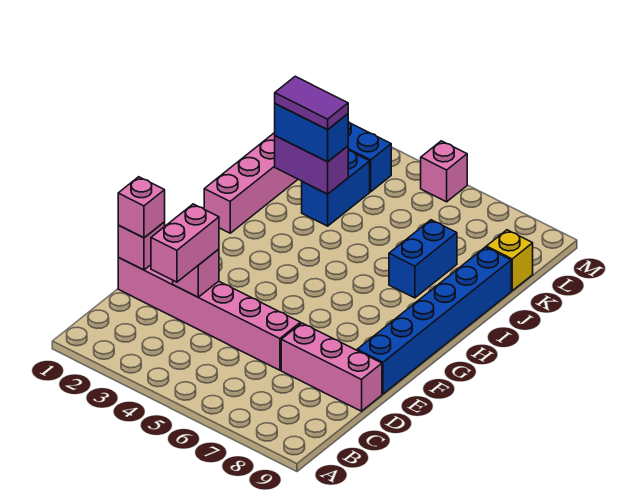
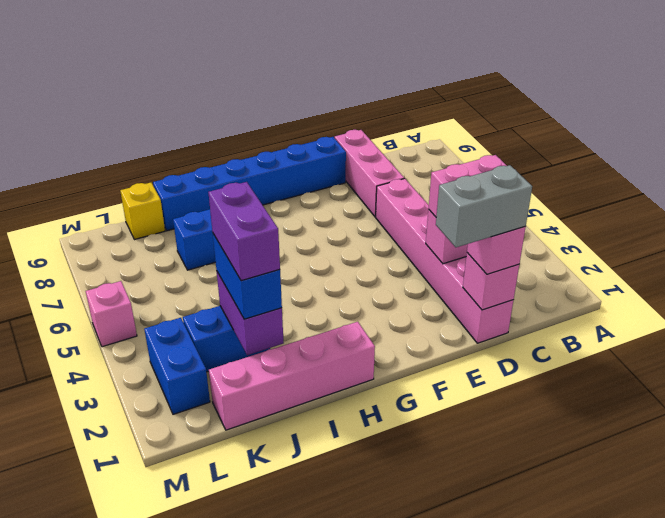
none -> grey 1x2 brick [436,165,532,247]
purple 1x2 tile [275,76,348,130] -> purple 1x2 brick [208,182,280,281]

